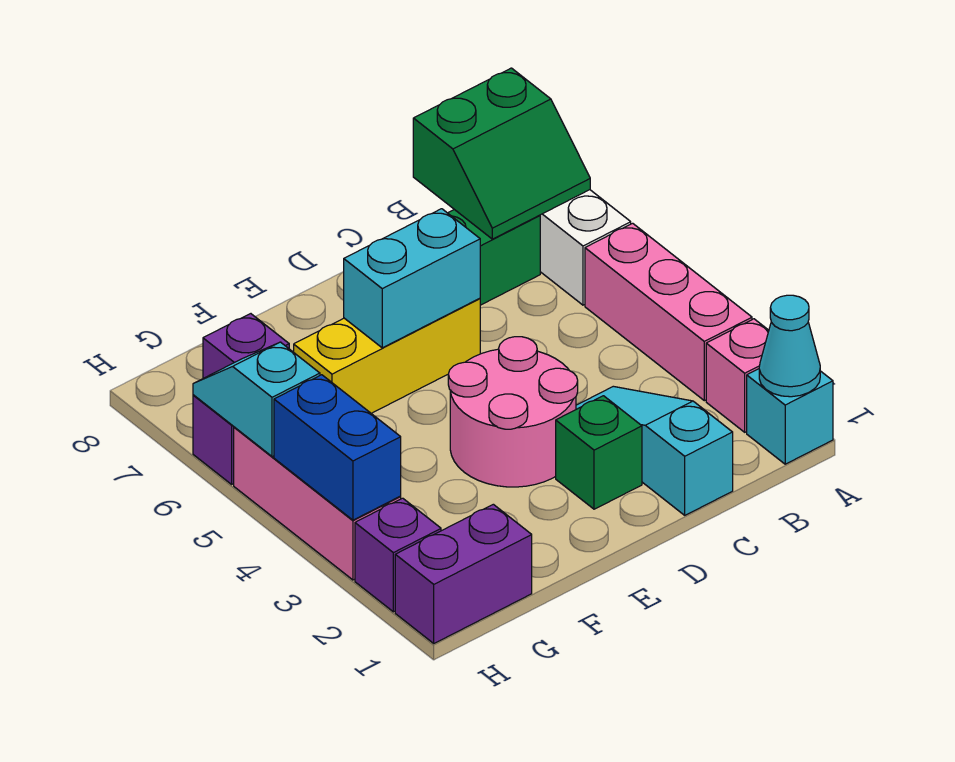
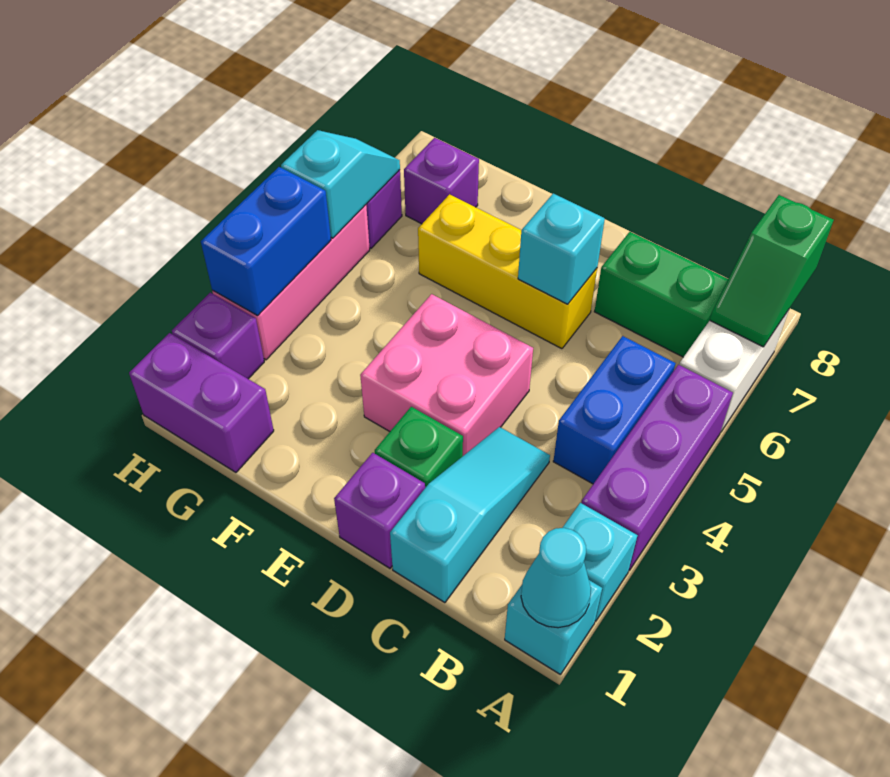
pink 1x1 brick [706,319,769,432] -> cyan 1x1 brick [563,503,638,621]
pink 1x3 brick [585,223,752,401] -> purple 1x3 brick [582,365,733,570]
green 2x2 slope [413,68,590,239] -> green 1x2 slope [710,195,834,347]
none -> blue 1x2 brick [553,336,675,484]
none -> purple 1x1 brick [334,453,425,568]
pink 2x2 round brick [448,337,578,487] -> pink 2x2 brick [360,294,533,456]
cyan 1x2 brick [344,209,480,348] -> cyan 1x1 brick [518,193,605,304]

